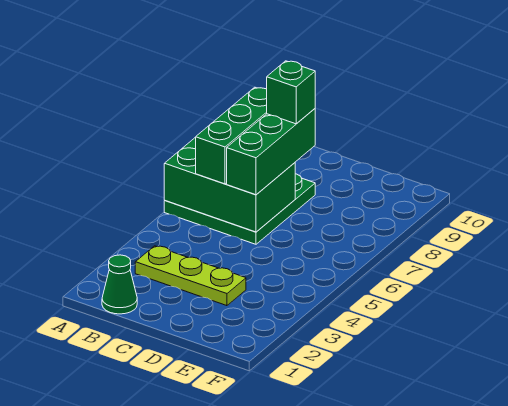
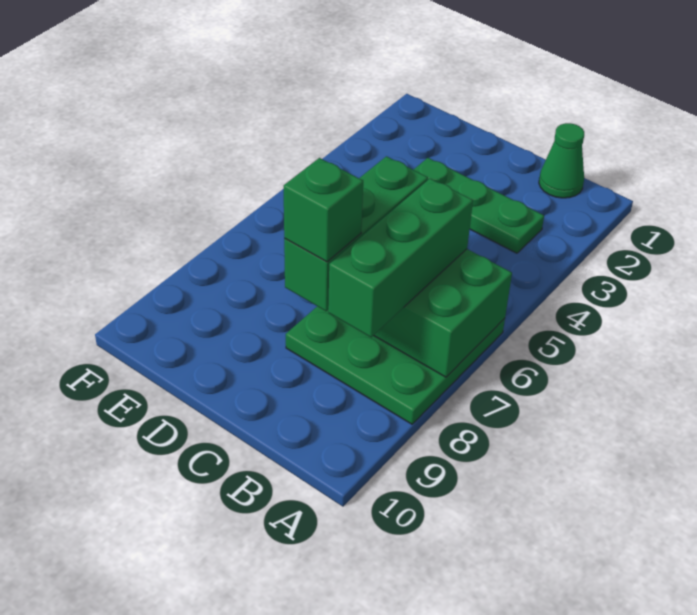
lime 1x3 plate [135,246,246,306] -> green 1x3 plate [414,158,544,253]

